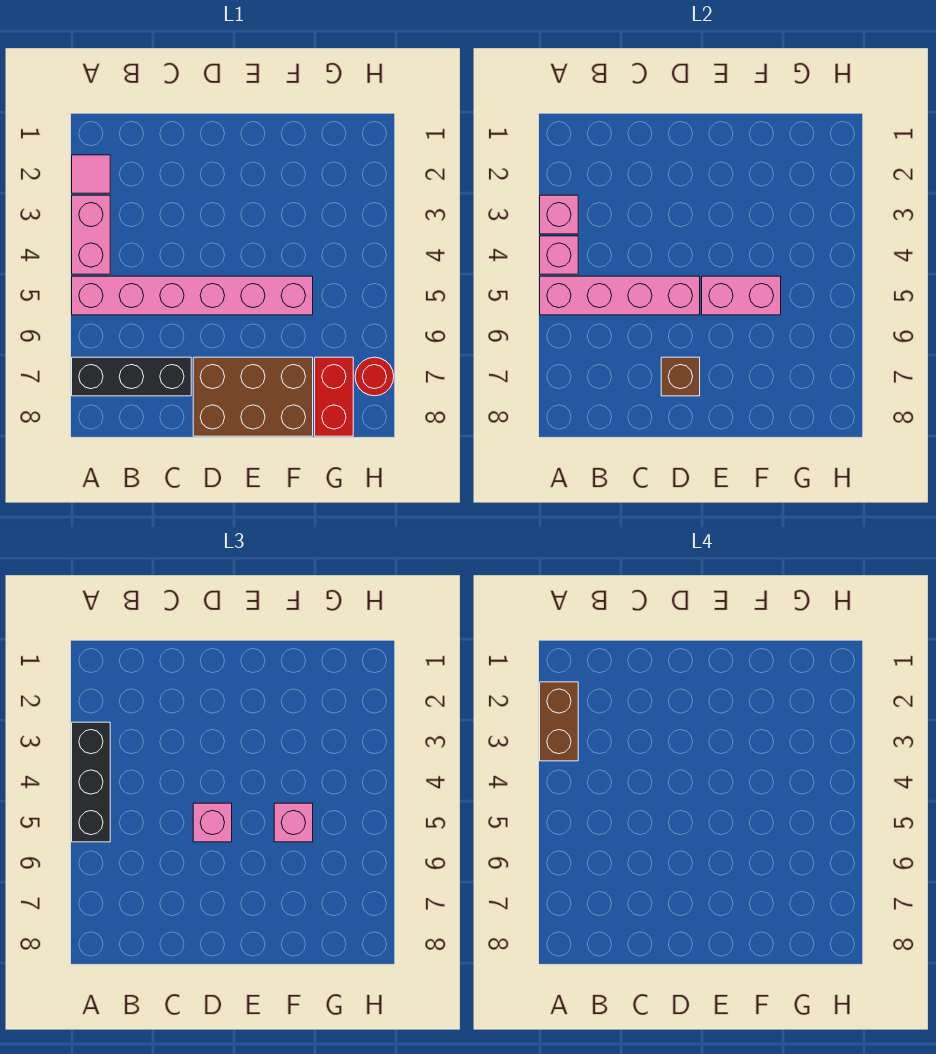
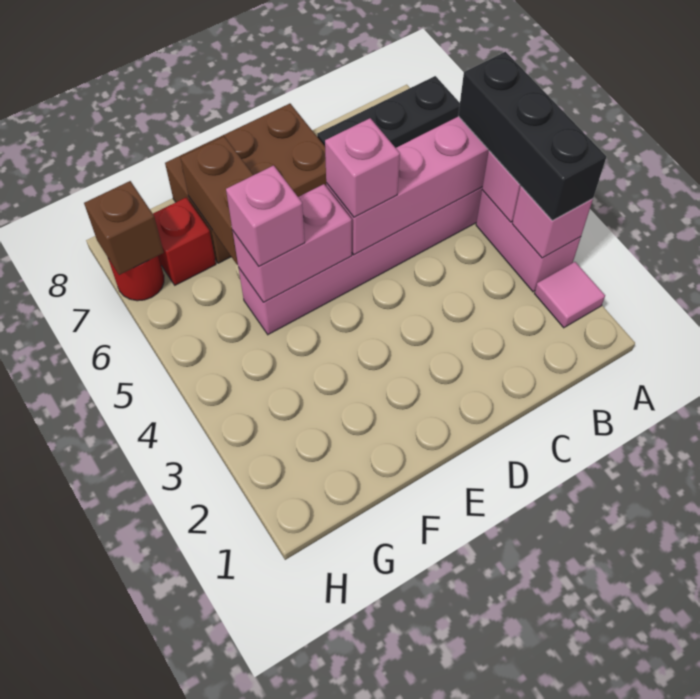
brown 1x2 brick [540,682,578,761] -> brown 1x2 brick moved to [180,136,253,265]
brown 1x1 brick [661,357,700,396] -> brown 1x1 brick moved to [84,181,164,275]
red 1x2 brick [315,357,353,436] -> red 1x1 brick [153,198,216,285]

